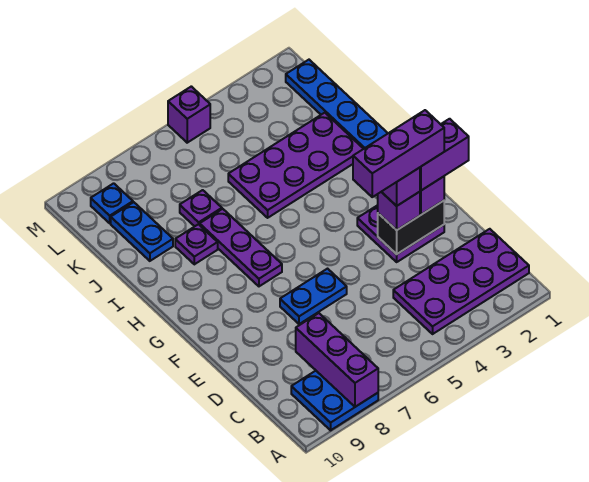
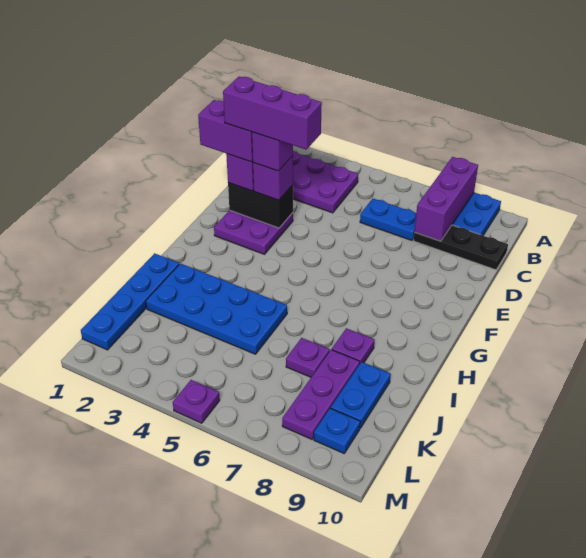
none -> black 1x3 plate [414,225,508,270]
blue 1x2 plate [280,269,347,324] -> blue 1x2 plate moved to [360,199,416,240]
purple 1x3 plate [200,209,282,286] -> purple 1x3 plate moved to [282,350,360,439]
purple 2x4 plate [228,113,363,218] -> blue 2x4 plate [146,263,287,354]
purple 1x1 brick [168,86,210,143] -> purple 1x1 plate [173,380,220,423]

